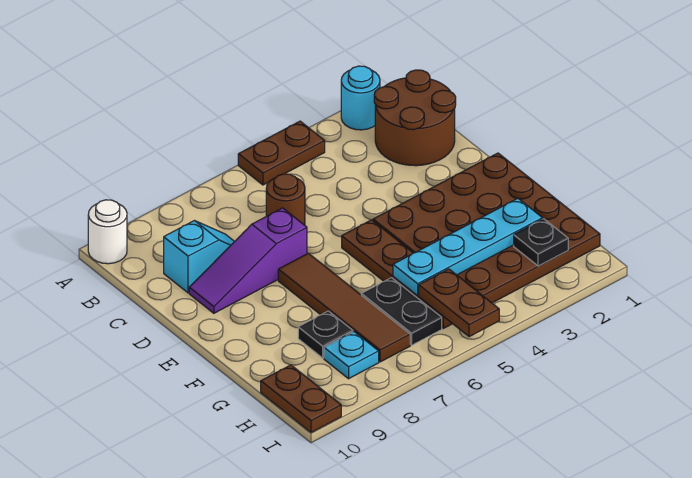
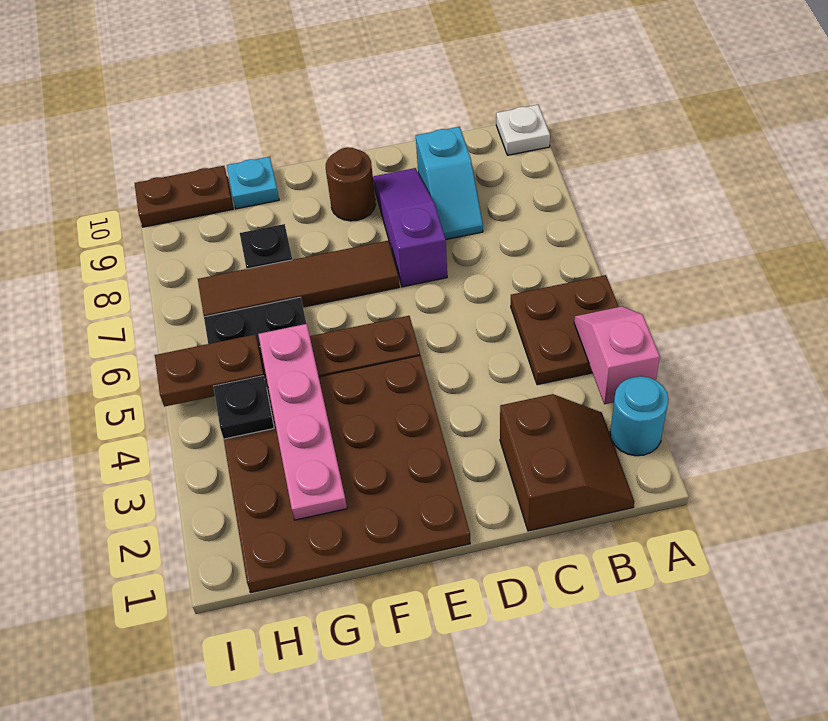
none -> pink 1x2 slope [574,306,660,404]
brown 1x2 plate [238,121,325,185] -> brown 2x2 plate [511,275,619,385]
white 1x1 round brick [88,200,127,264] -> white 1x1 plate [496,105,550,155]
brown 2x2 round brick [374,70,456,166] -> brown 2x2 slope [500,394,634,531]
brown 1x1 round brick [266,174,305,225] -> brown 1x1 round brick moved to [326,147,376,221]
cyan 1x4 plate [393,198,542,296] -> pink 1x4 plate [258,324,347,520]
black 1x1 plate [514,219,568,266] -> black 1x1 plate moved to [213,376,274,439]
cyan 1x1 plate [324,332,379,379] -> cyan 1x1 plate moved to [227,157,279,209]

